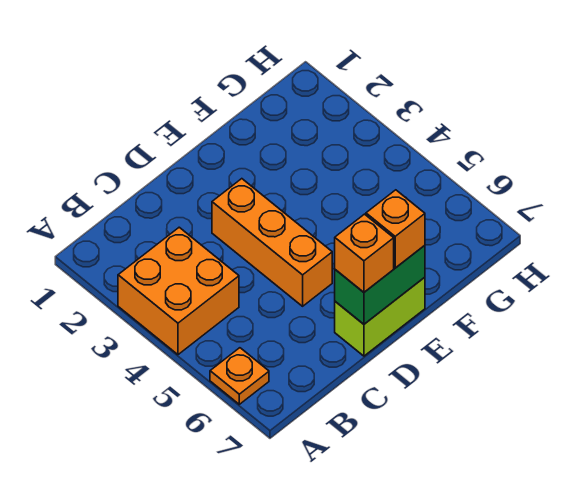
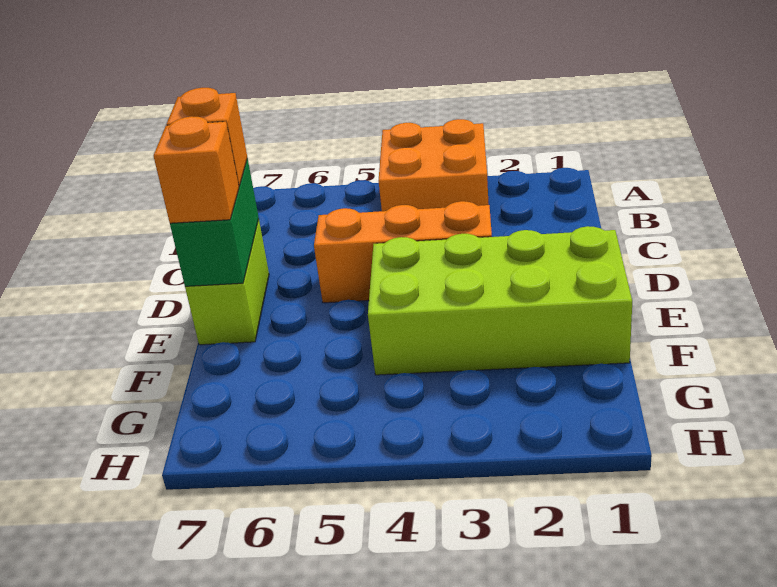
orange 1x1 plate [210,348,269,404] -> none
none -> lime 2x4 brick [368,226,632,375]

